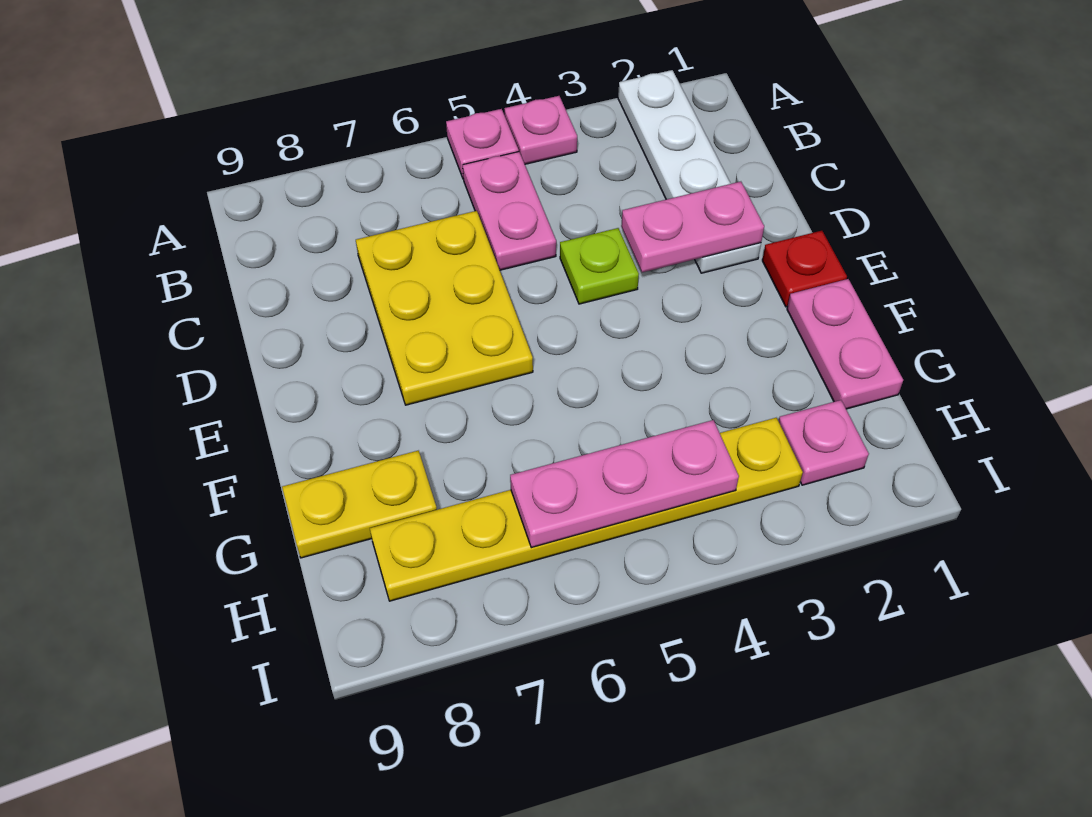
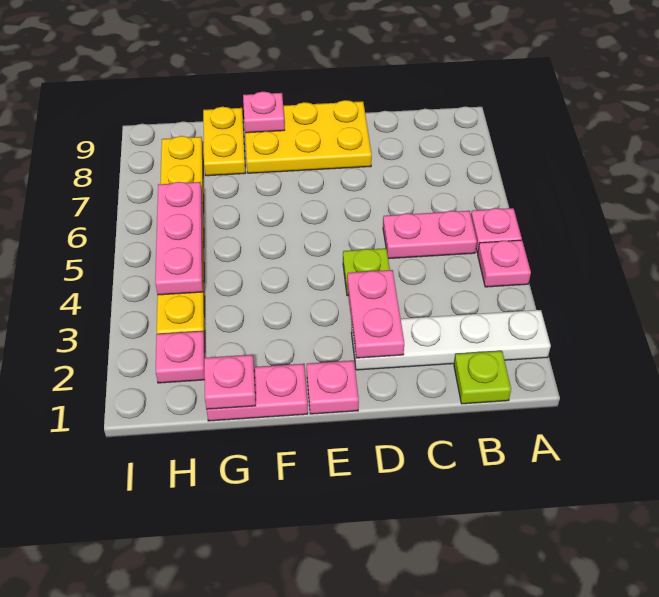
none -> lime 1x1 plate [454,351,511,404]
yellow 2x3 plate [356,211,533,405] -> yellow 2x3 plate moved to [245,100,372,173]
red 1x1 plate [762,231,847,307] -> pink 1x1 plate [307,361,359,414]
none -> pink 1x1 plate [243,91,285,133]
none -> pink 1x1 plate [204,355,256,409]

